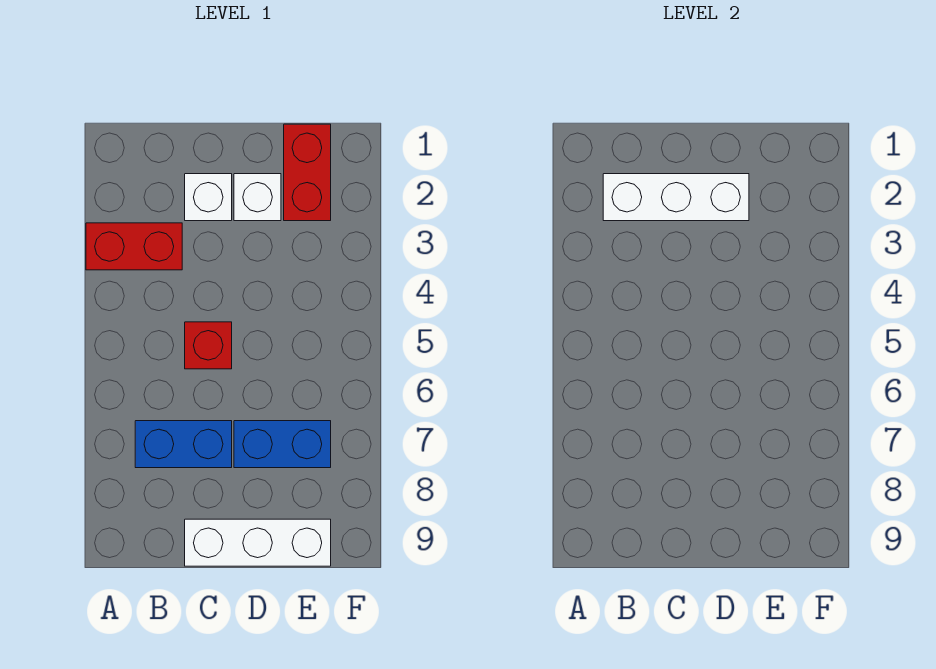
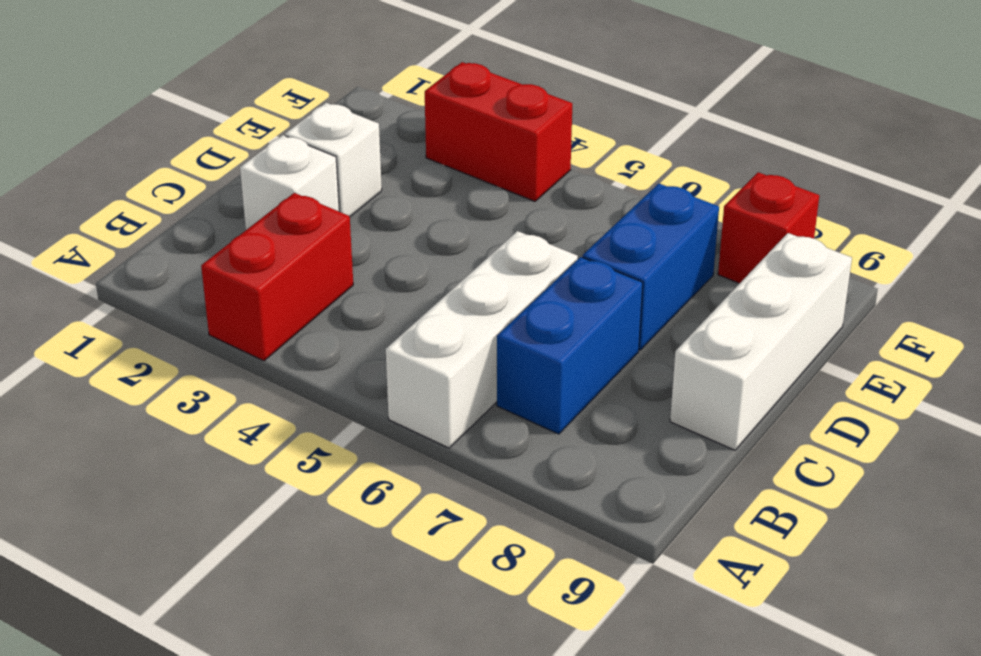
white 1x3 brick [603,174,749,221] -> white 1x3 brick moved to [386,231,578,448]
red 1x1 brick [185,322,232,369] -> red 1x1 brick moved to [718,172,819,283]
red 1x2 brick [284,124,331,221] -> red 1x2 brick moved to [425,62,572,201]

